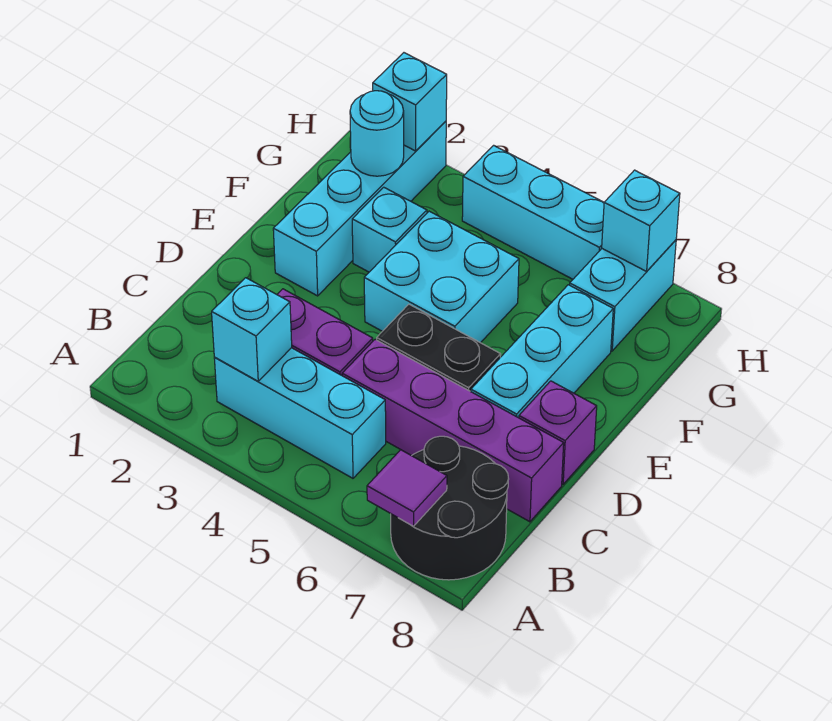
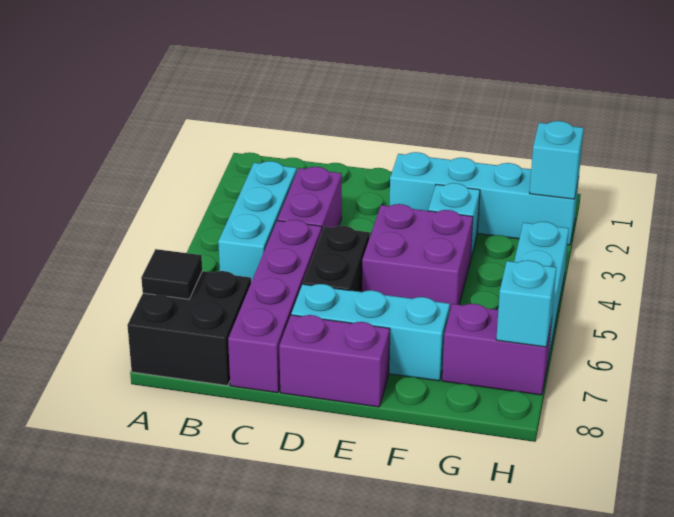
black 2x2 round brick [391,436,509,580] -> black 2x2 brick [127,271,251,386]
purple 1x1 tile [367,450,447,526] -> black 1x1 tile [141,249,202,299]
cyan 1x1 brick [212,278,292,381] -> none
purple 1x1 brick [519,381,597,484] -> purple 1x2 brick [279,315,390,407]
cyan 2x2 brick [364,211,519,343] -> purple 2x2 brick [362,204,473,314]
cyan 1x1 round brick [350,91,404,176] -> none
cyan 1x2 brick [570,240,676,351] -> purple 1x2 brick [442,304,552,395]

